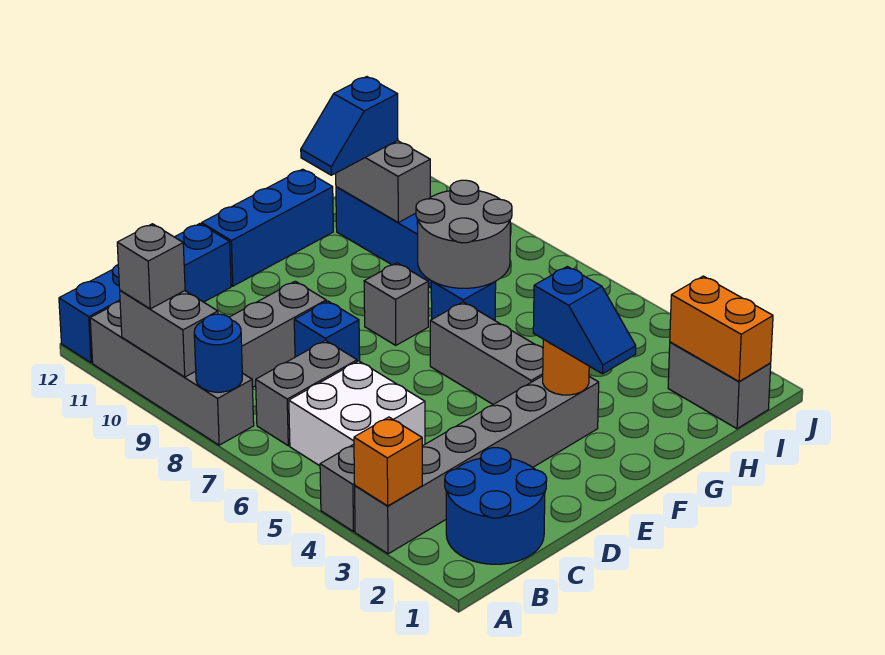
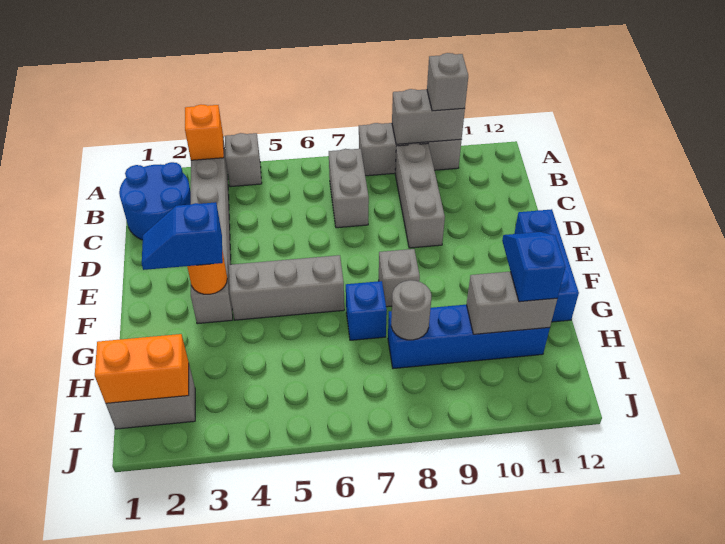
grey 1x4 brick [90,302,254,445] -> grey 1x3 brick [359,123,461,176]
blue 1x1 round brick [194,314,242,392] -> none
blue 1x4 brick [59,224,231,363] -> none
white 2x2 brick [289,361,425,466] -> none
blue 1x1 brick [294,301,360,361] -> none
grey 2x2 round brick [416,180,512,288] -> grey 1x1 round brick [391,280,431,340]

